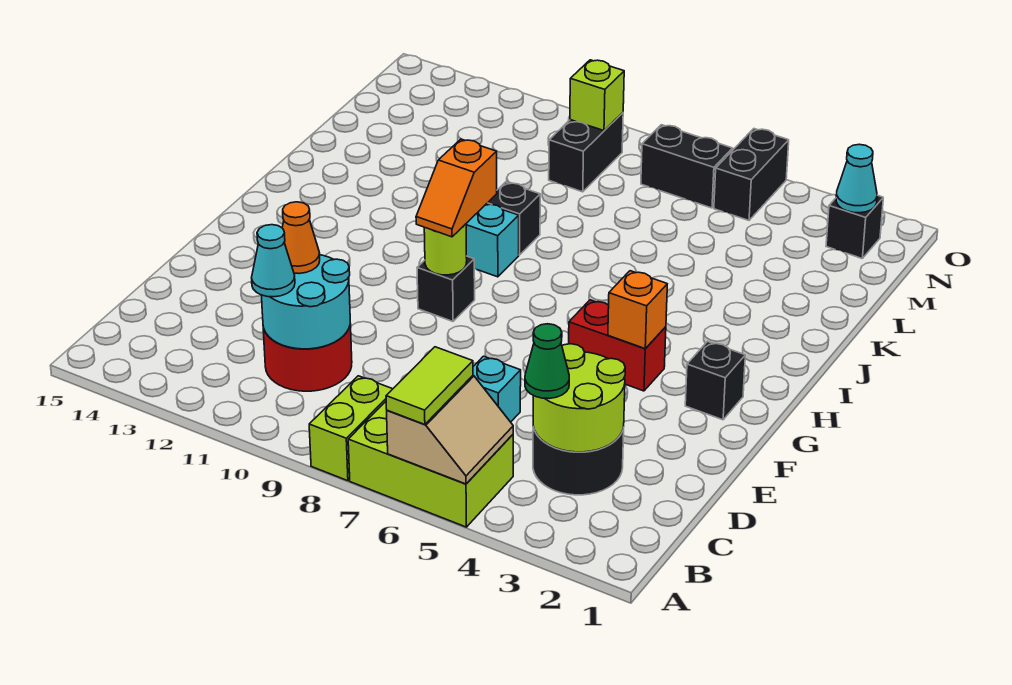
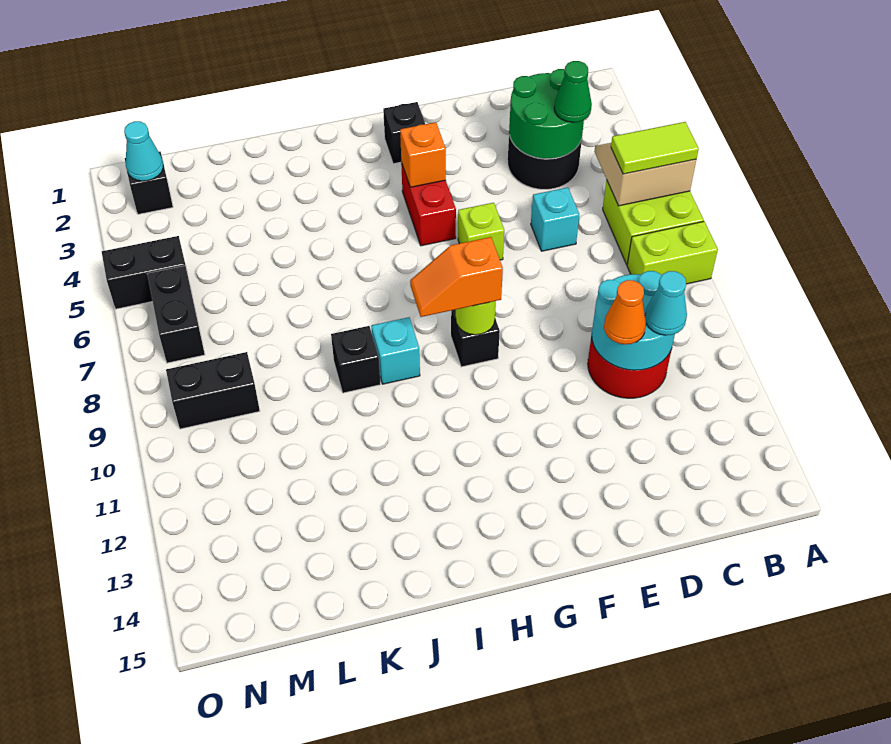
lime 2x3 brick [348,402,513,527] -> lime 2x2 brick [603,180,704,264]
lime 2x2 round brick [533,344,625,452] -> green 2x2 round brick [509,69,584,159]
orange 1x2 slope [416,139,497,237] -> orange 1x2 slope turned to [410,237,503,317]
lime 1x1 brick [570,60,624,131] -> lime 1x1 brick moved to [458,203,504,260]

